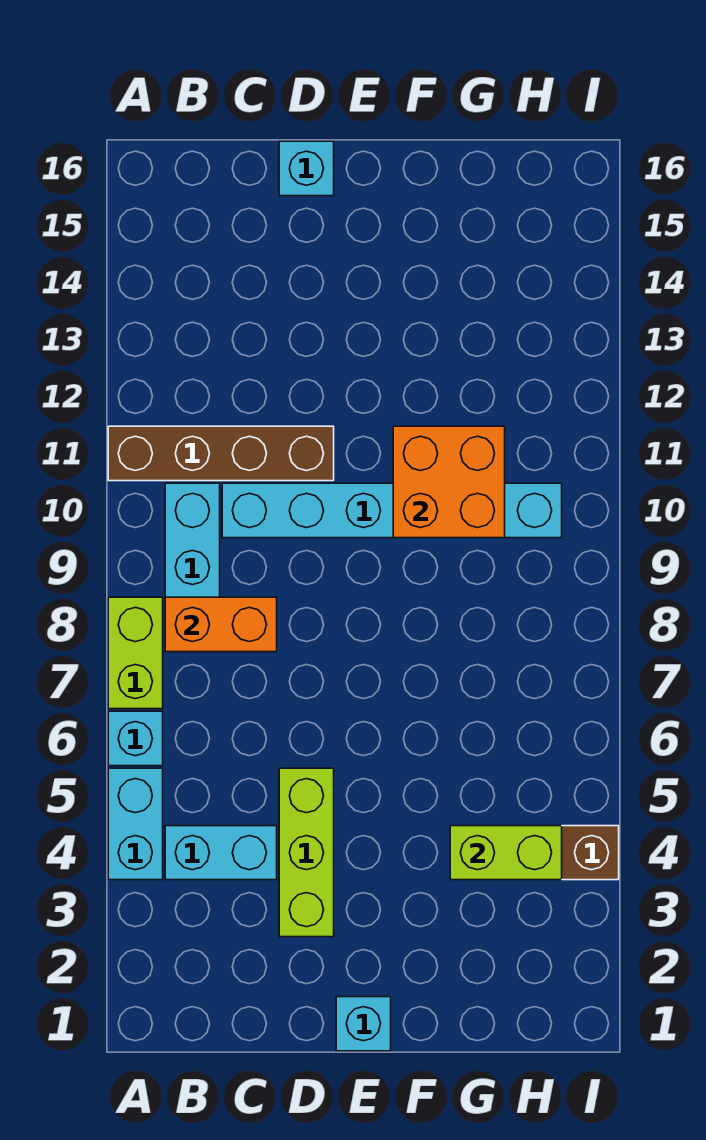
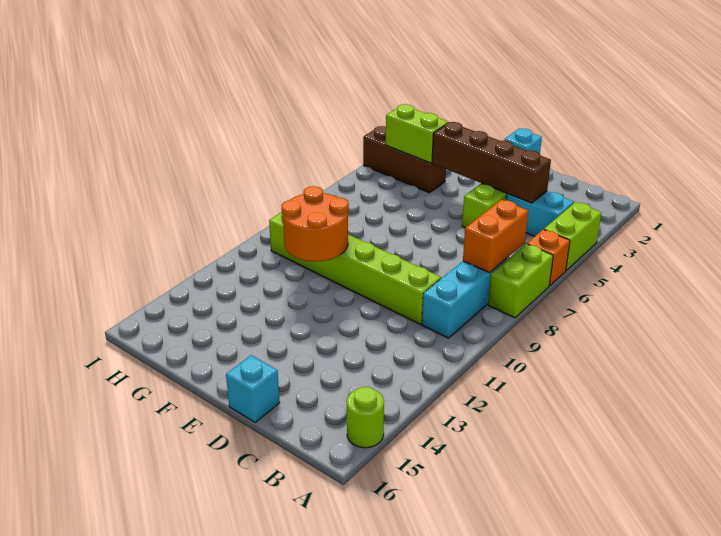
cyan 1x2 brick [108,768,163,880] -> lime 1x2 brick [544,202,601,270]
cyan 1x1 brick [108,711,163,766] -> orange 1x1 brick [527,230,570,286]
brown 1x4 brick [108,426,334,481] -> brown 1x4 brick moved to [432,122,551,203]
none -> lime 1x1 round brick [347,387,384,448]
orange 1x2 brick [165,597,277,652] -> orange 1x2 brick turned to [463,200,528,273]
cyan 1x6 brick [222,483,562,538] -> lime 1x6 brick [269,212,441,324]
orange 2x2 brick [393,426,505,538] -> orange 2x2 round brick [281,186,349,262]

